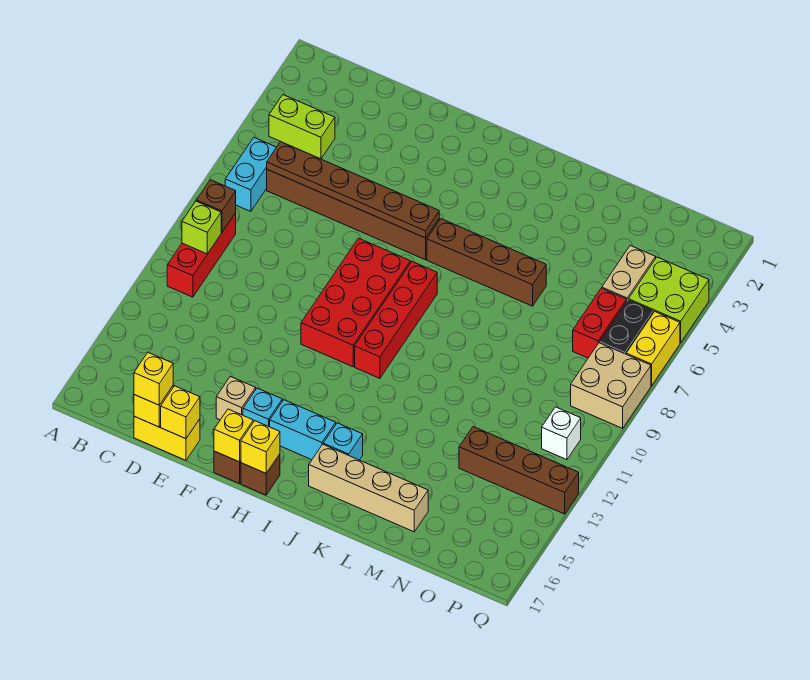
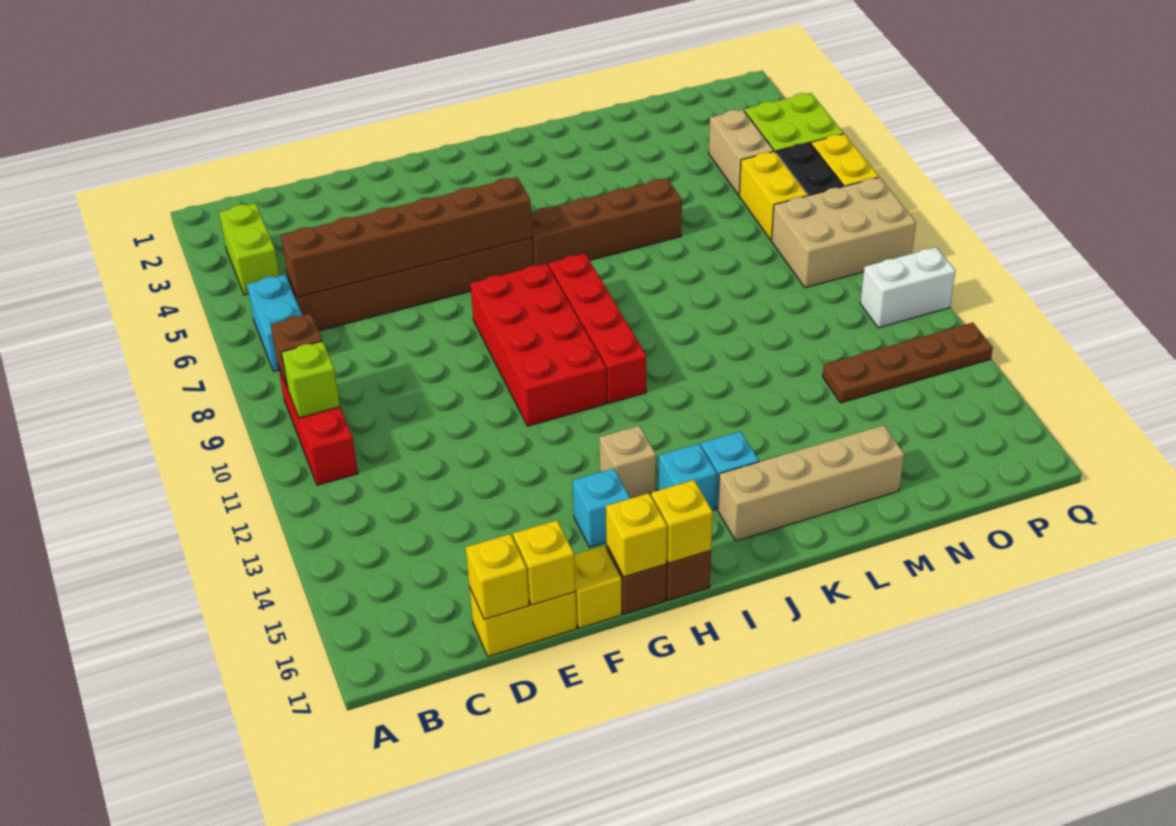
lime 1x2 brick [269,95,335,159] -> lime 1x2 brick turned to [219,203,279,295]
brown 1x6 plate [267,142,439,238] -> brown 1x6 brick [281,177,532,297]
yellow 1x1 brick [134,353,173,405] -> yellow 1x1 brick moved to [574,546,622,628]
tan 1x1 brick [216,376,256,420] -> tan 1x1 brick moved to [599,426,656,498]
cyan 1x2 brick [270,400,336,460] -> cyan 1x1 brick [658,444,717,511]
brown 1x4 brick [459,427,579,514] -> brown 1x4 plate [822,323,993,403]
red 1x2 brick [573,288,627,358] -> yellow 1x2 brick [739,151,807,240]
tan 2x2 brick [571,343,651,428] -> tan 2x3 brick [772,177,916,288]
white 1x1 brick [542,407,581,460] -> white 1x2 brick [860,247,955,328]

